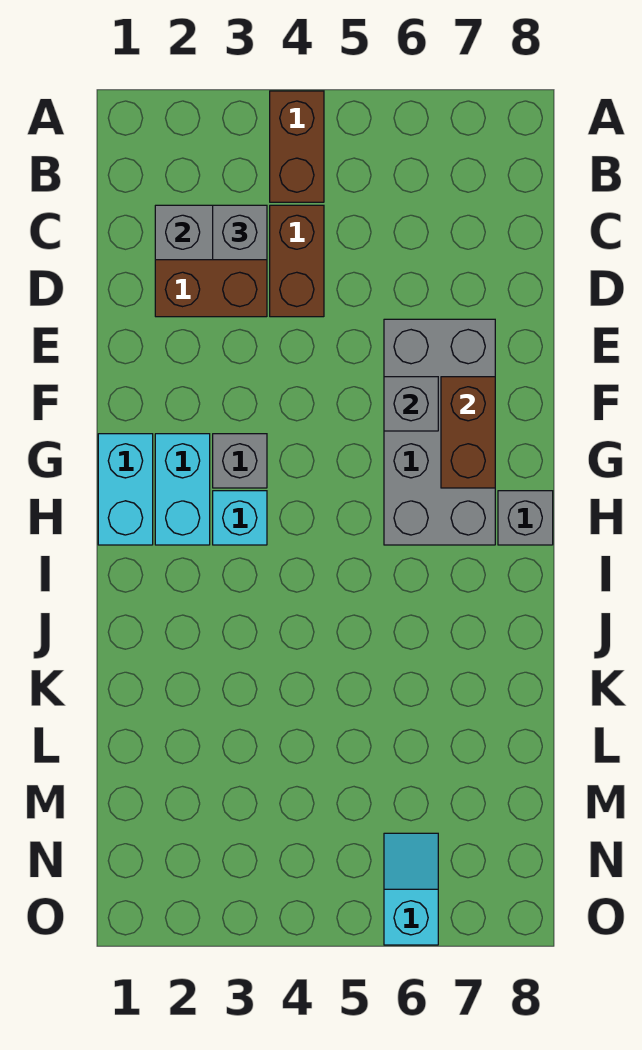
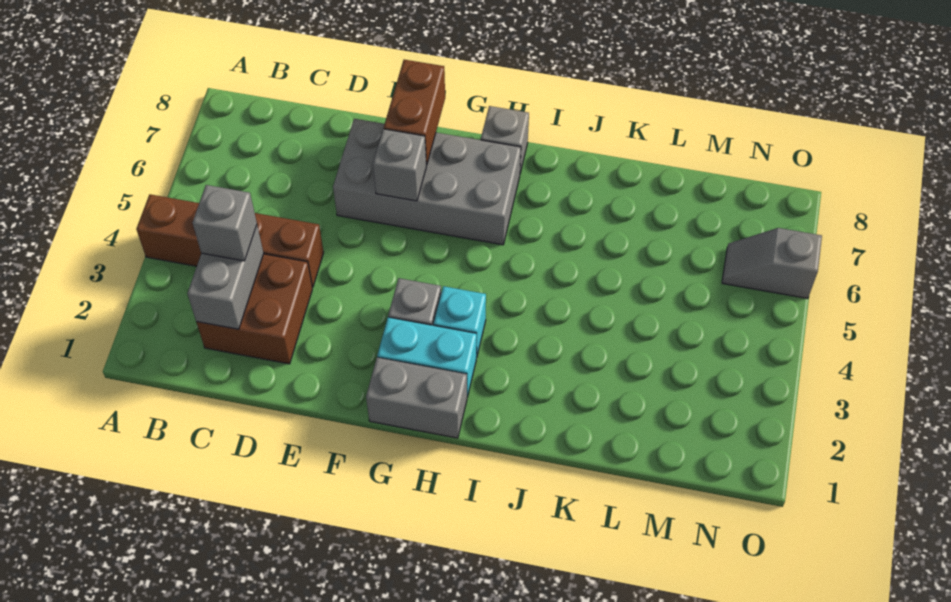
brown 1x2 brick [441,377,495,488] -> brown 1x2 brick turned to [384,60,445,165]
cyan 1x2 brick [98,434,153,545] -> grey 1x2 brick [366,357,467,438]
cyan 1x2 slope [384,833,438,945] -> grey 1x2 slope [722,228,822,299]

